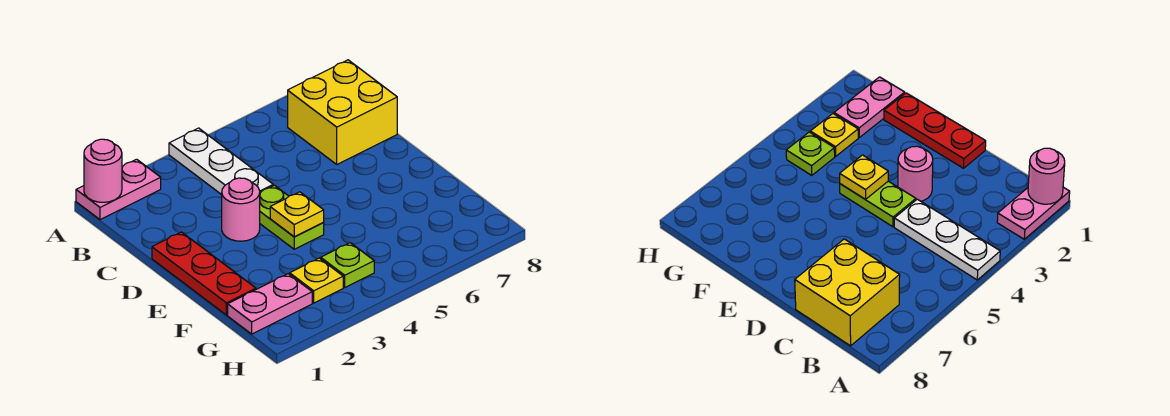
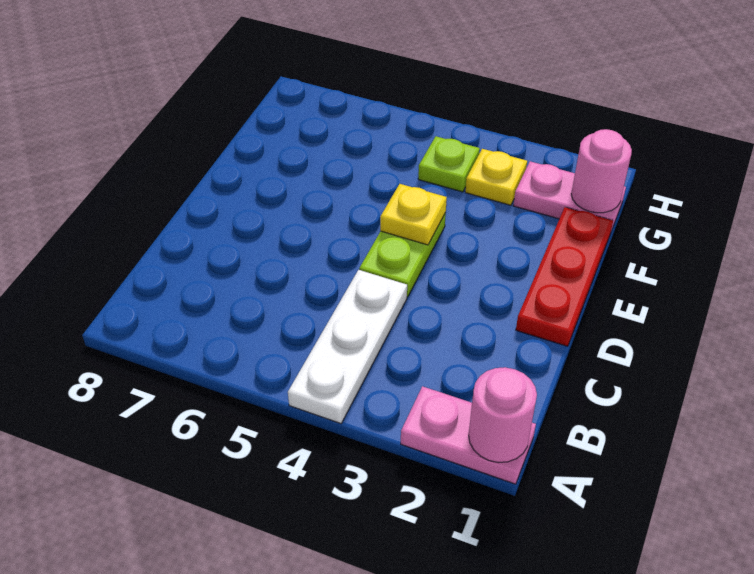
yellow 2x2 brick [288,60,397,164] -> none
pink 1x1 round brick [222,178,260,241] -> pink 1x1 round brick moved to [571,129,632,213]

